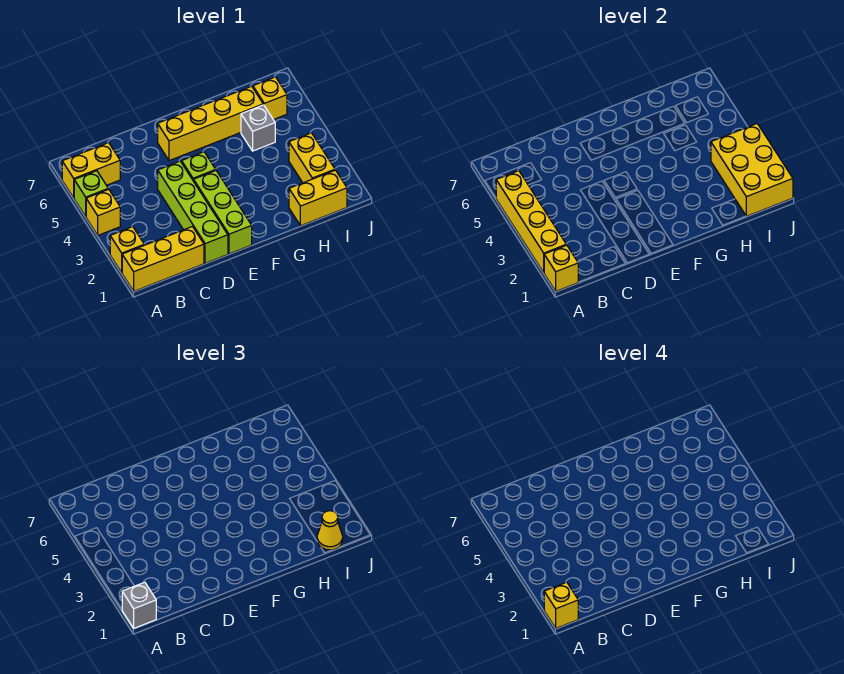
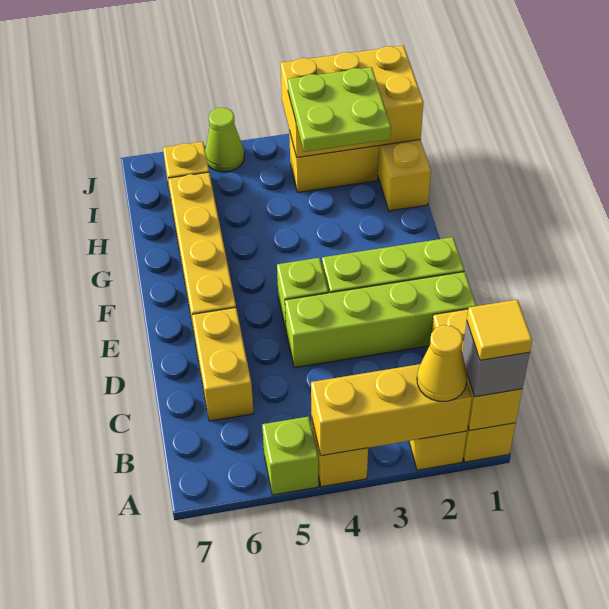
yellow 1x1 brick [544,582,578,628] -> yellow 1x1 tile [467,300,532,360]
yellow 1x4 brick [496,171,566,273] -> yellow 1x3 brick [311,364,472,456]
yellow 1x2 brick [62,143,120,198] -> yellow 1x2 brick moved to [192,308,254,421]
none -> lime 2x2 plate [288,67,391,152]
grey 1x1 brick [241,105,275,151] -> none
yellow 1x1 cone [317,511,343,550] -> yellow 1x1 cone moved to [417,325,467,401]
none -> lime 1x1 cone [205,108,244,172]

